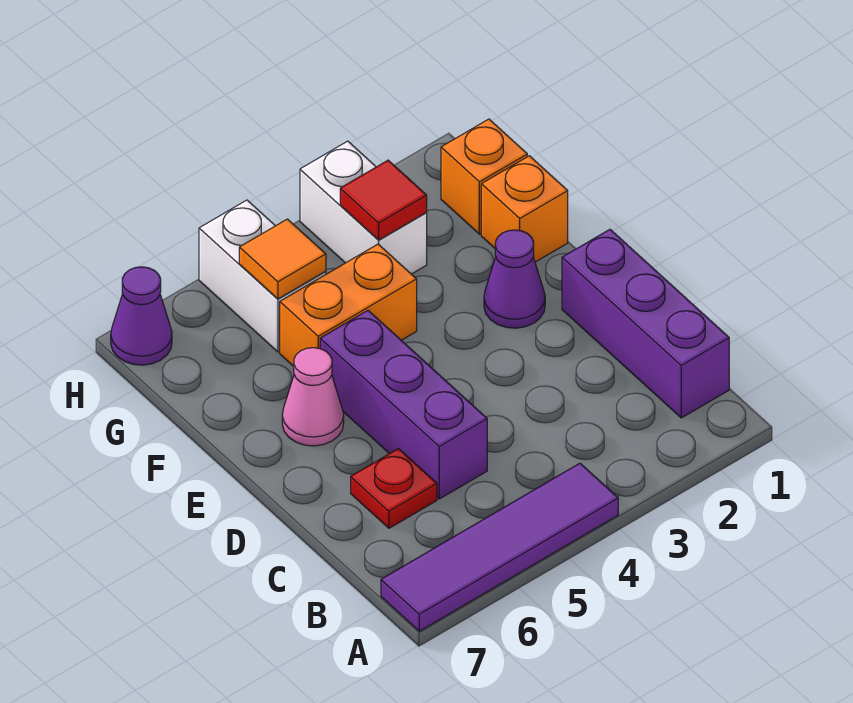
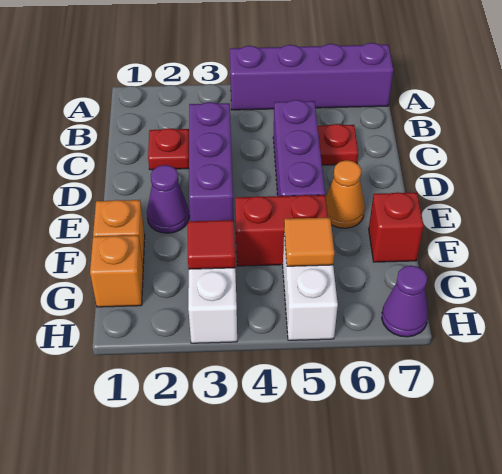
purple 1x4 tile [381,463,618,631] -> purple 1x4 brick [230,43,393,110]
purple 1x3 brick [562,230,729,418] -> purple 1x3 brick moved to [189,102,233,221]
none -> red 1x1 plate [148,128,189,170]
pink 1x1 cone [282,348,344,446] -> orange 1x1 cone [326,160,365,228]
orange 1x2 brick [280,244,417,366] -> red 1x2 brick [235,195,328,266]
none -> red 1x1 brick [369,192,424,262]

